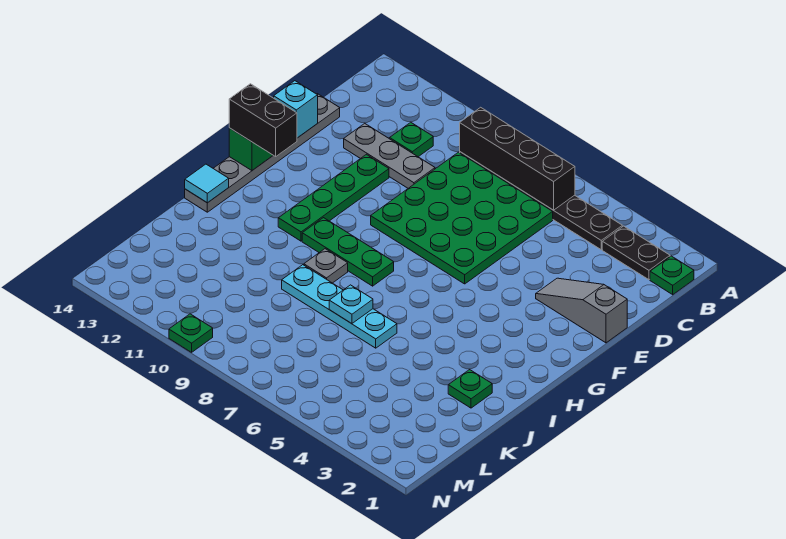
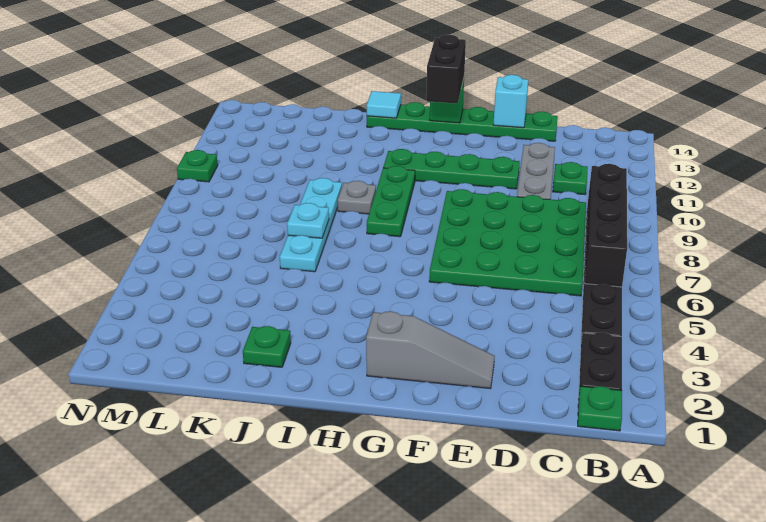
grey 1x6 plate [185,94,340,212] -> green 1x6 plate [367,102,558,141]
grey 1x3 slope [536,278,627,343] -> grey 1x3 slope turned to [366,311,495,389]

